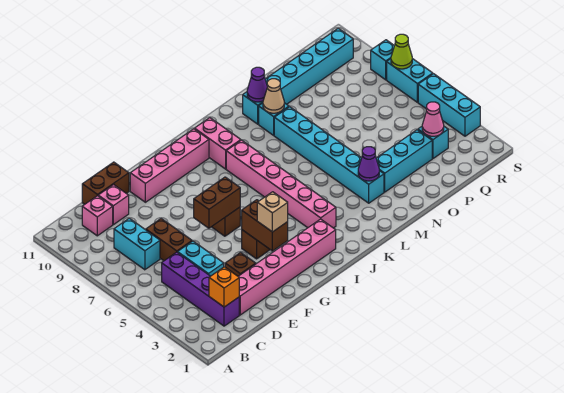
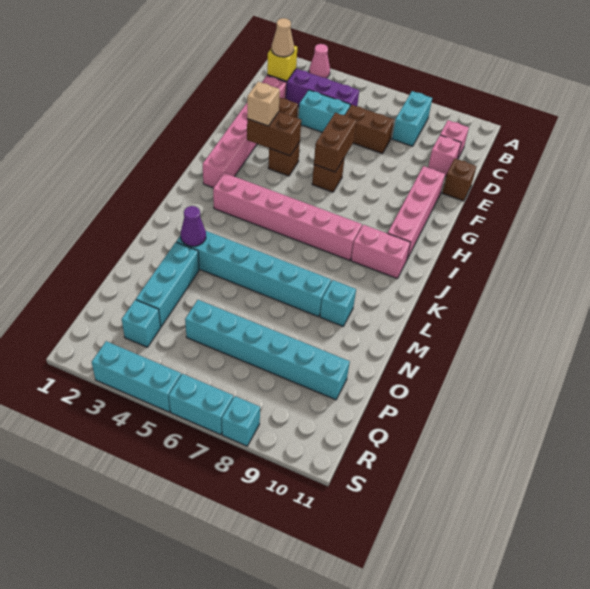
orange 1x1 brick [209,267,239,307] -> yellow 1x1 brick [267,46,297,81]
cyan 1x2 brick [114,218,160,270] -> cyan 1x2 brick turned to [392,91,432,146]
brown 1x2 brick [82,162,129,204] -> brown 1x1 brick [442,159,476,201]
tan 1x1 cone [263,79,284,113] -> tan 1x1 cone moved to [272,18,294,57]
cyan 1x6 brick [243,28,353,124] -> cyan 1x6 brick turned to [185,300,350,400]
purple 1x1 cone [247,67,267,102] -> none
pink 1x1 cone [422,102,444,136] -> pink 1x1 cone moved to [309,44,330,78]
lime 1x1 cone [391,34,412,69] -> none

